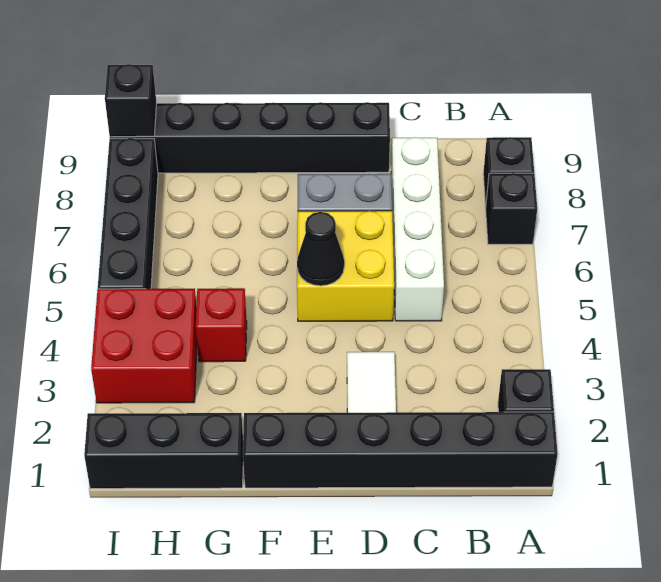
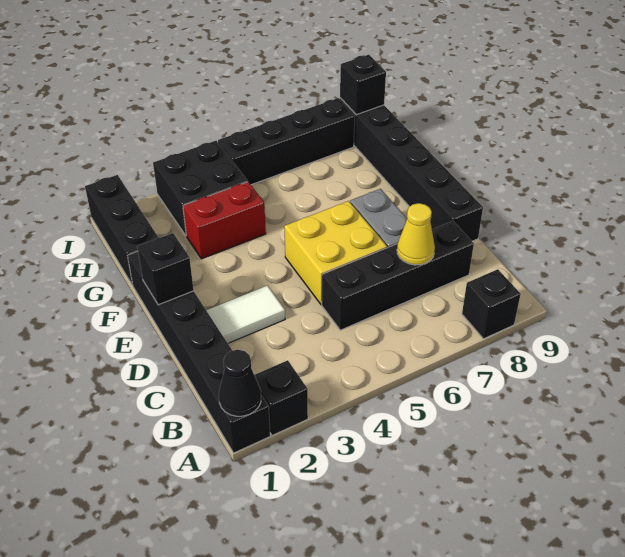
black 1x1 brick [486,173,537,244] -> black 1x1 brick moved to [137,233,194,305]
white 1x4 brick [391,137,444,321] -> black 1x4 brick [322,221,474,330]
none -> yellow 1x1 cone [397,203,435,265]
black 1x1 cone [297,212,344,286] -> black 1x1 cone moved to [219,350,261,416]
red 1x1 brick [196,288,247,362] -> red 1x2 brick [183,182,266,259]
red 2x2 brick [91,289,197,403] -> black 2x2 brick [153,141,247,235]

